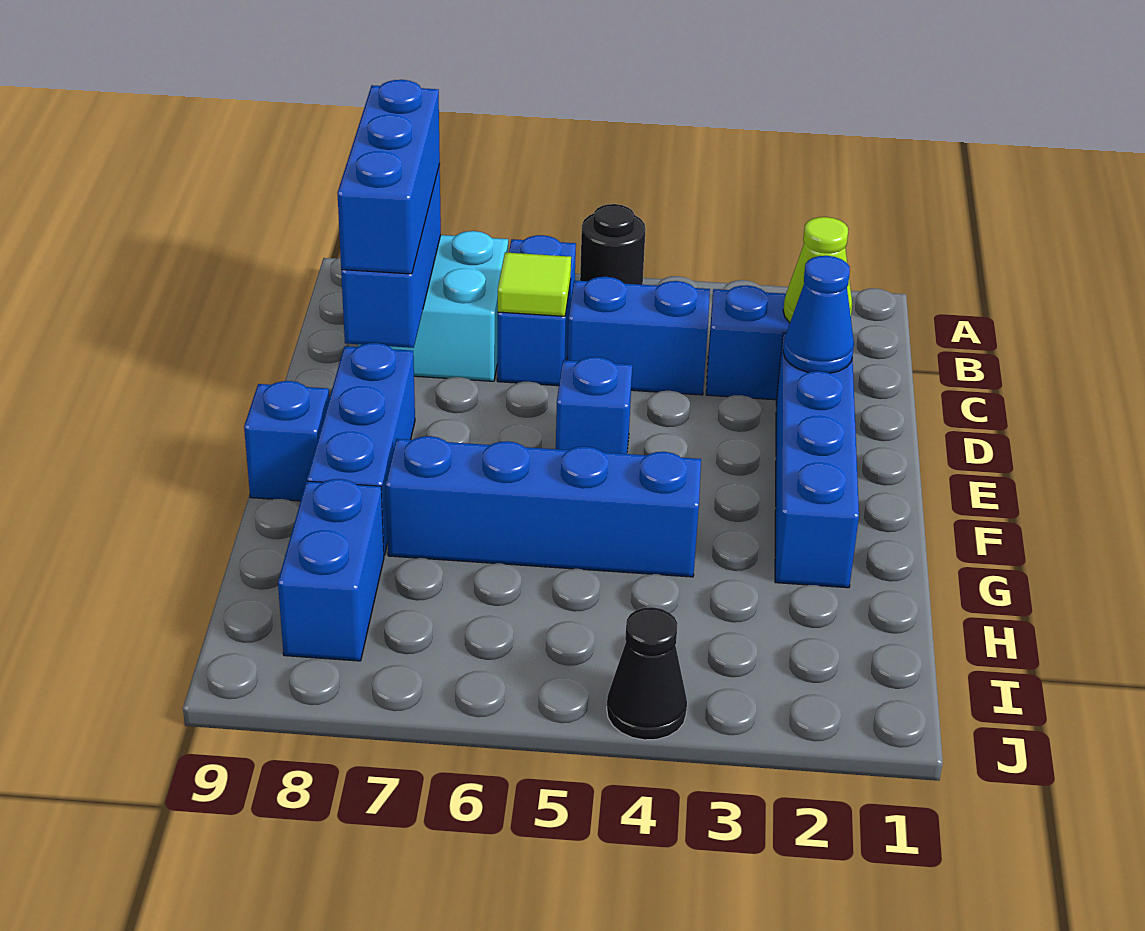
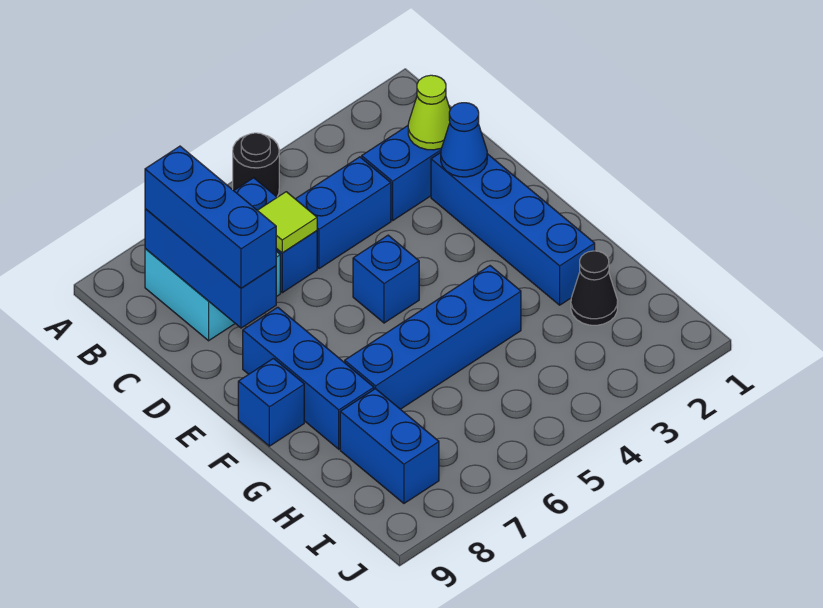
black 1x1 cone [607,607,687,740] -> black 1x1 cone moved to [571,251,618,325]

